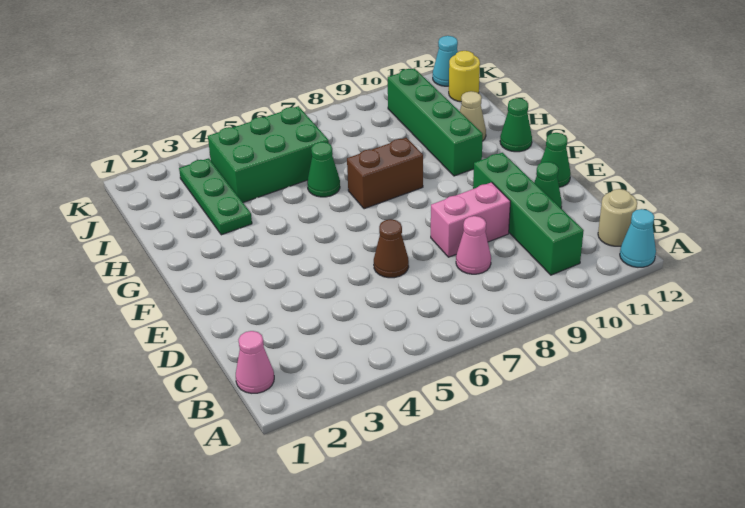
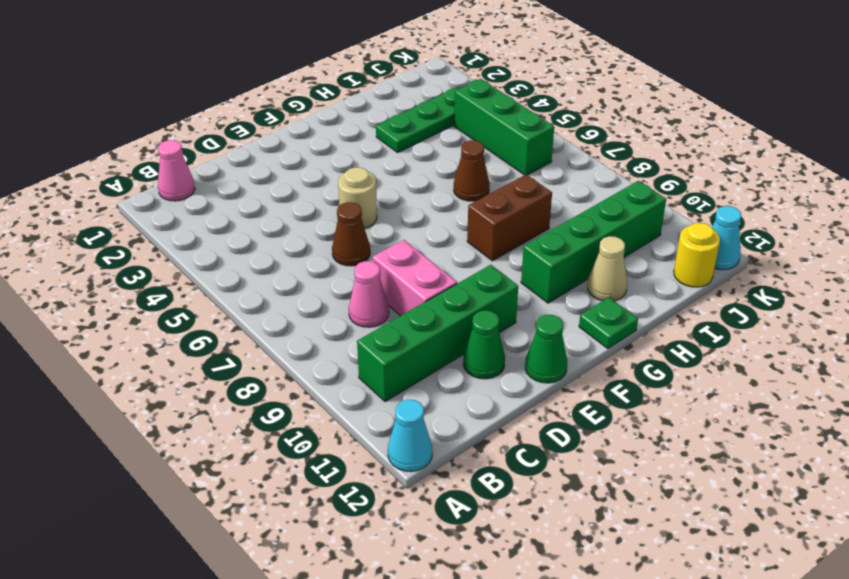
tan 1x1 round brick [598,189,637,246] -> tan 1x1 round brick moved to [338,167,377,228]
brown 1x2 brick [347,138,423,209] -> brown 1x2 brick turned to [467,175,552,261]
green 1x1 cone [500,98,532,152] -> green 1x1 plate [579,297,638,349]
green 1x1 cone [307,142,340,197] -> brown 1x1 cone [454,140,490,201]
green 2x3 brick [208,106,329,202] -> green 1x3 brick [454,79,554,175]

